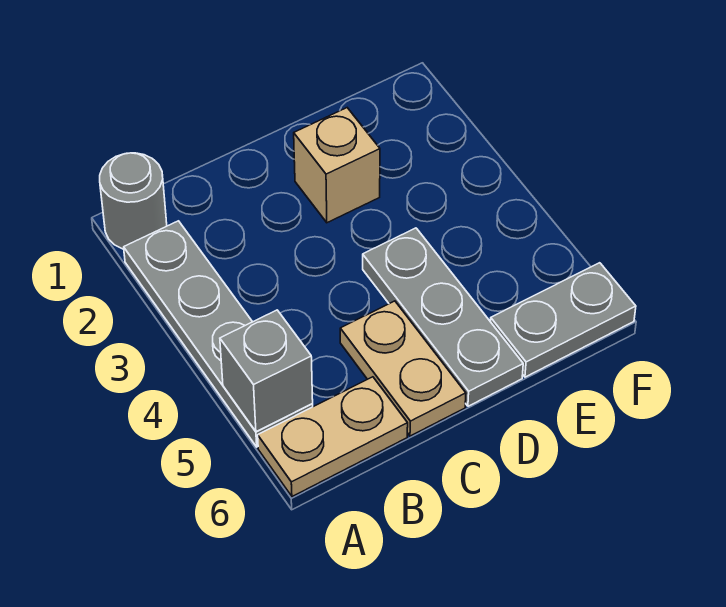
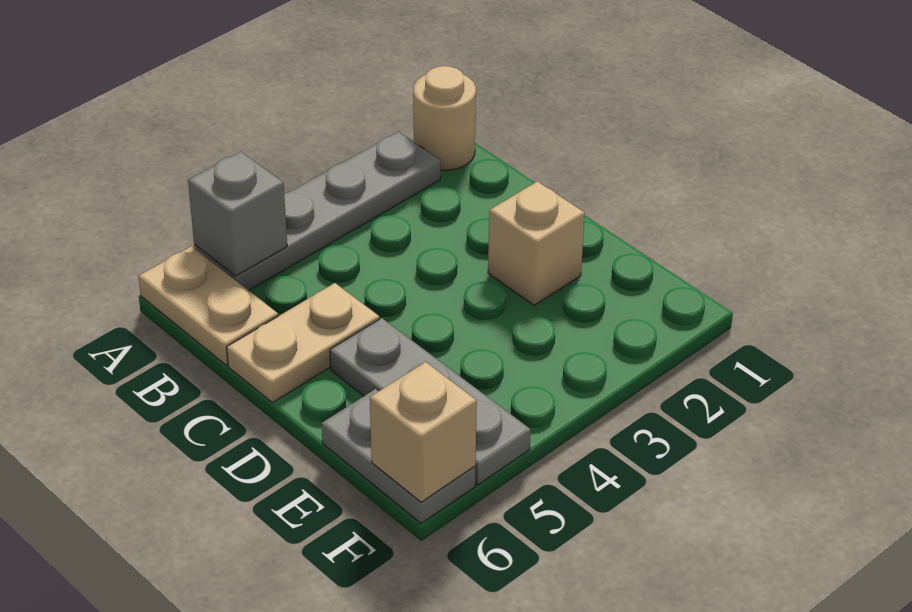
grey 1x1 round brick [100,153,167,249] -> tan 1x1 round brick [413,66,476,170]
grey 1x3 plate [363,228,523,406] -> grey 1x3 plate turned to [330,318,531,485]
none -> tan 1x1 brick [370,362,477,502]

